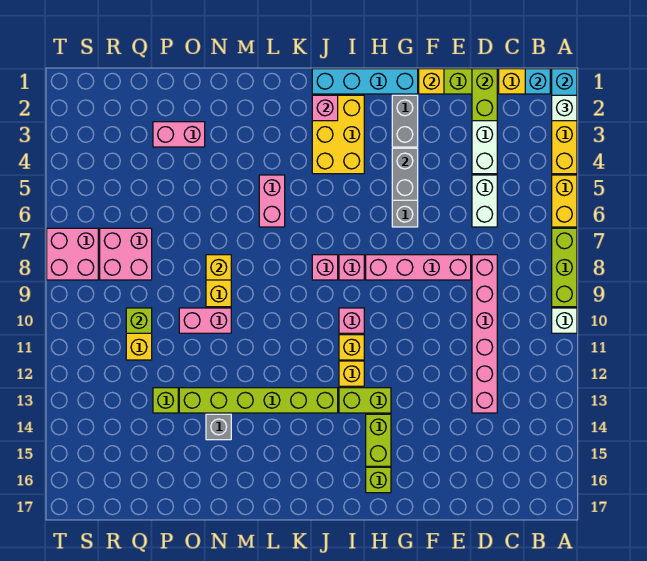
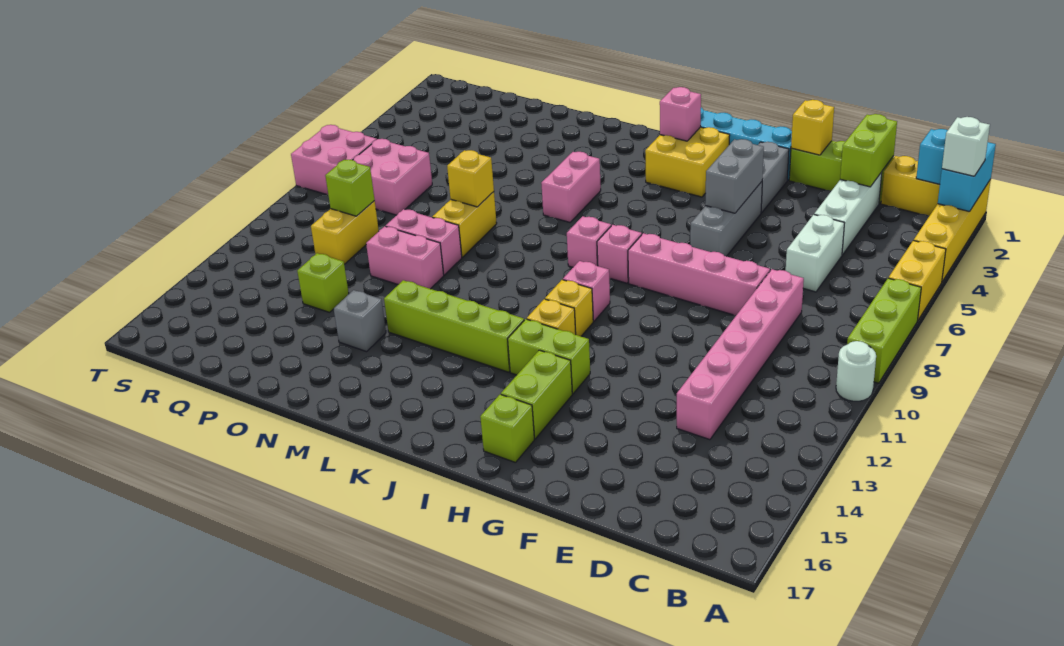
white 1x1 brick [552,308,577,333] -> white 1x1 round brick [836,341,876,401]
yellow 2x3 brick [312,95,364,174] -> yellow 2x2 brick [645,127,730,197]
lime 1x6 brick [179,388,338,413] -> lime 1x4 brick [384,280,524,372]
pink 1x2 brick [153,122,205,147] -> pink 1x2 brick moved to [366,226,444,289]

